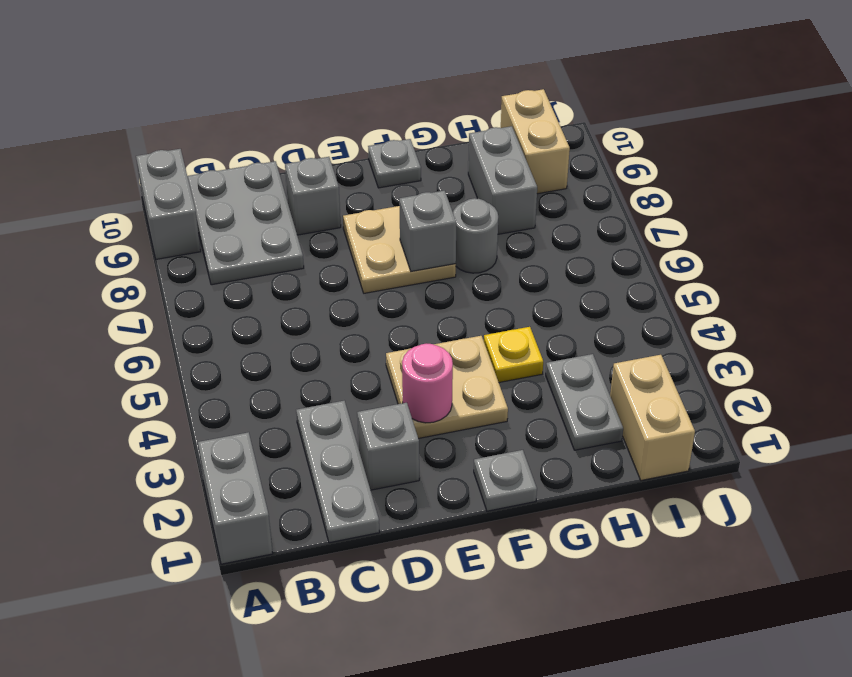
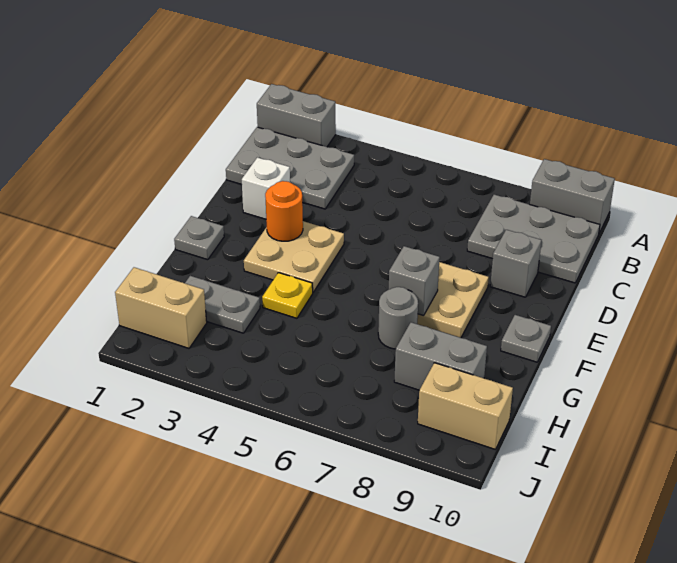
grey 1x3 plate [296,401,379,543] -> grey 2x3 plate [226,127,354,209]
grey 1x1 brick [357,403,419,490] -> white 1x1 brick [242,157,290,219]
pink 1x1 round brick [402,344,453,423] -> orange 1x1 round brick [265,181,303,241]

